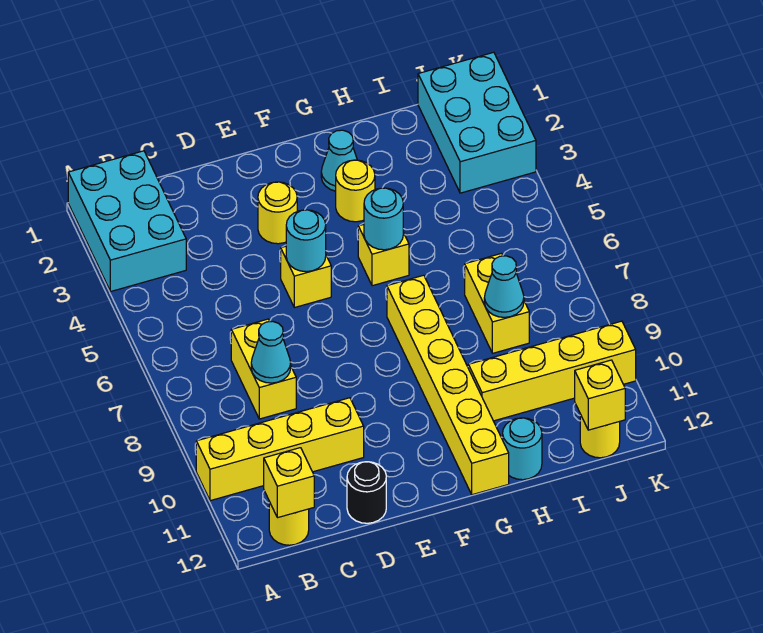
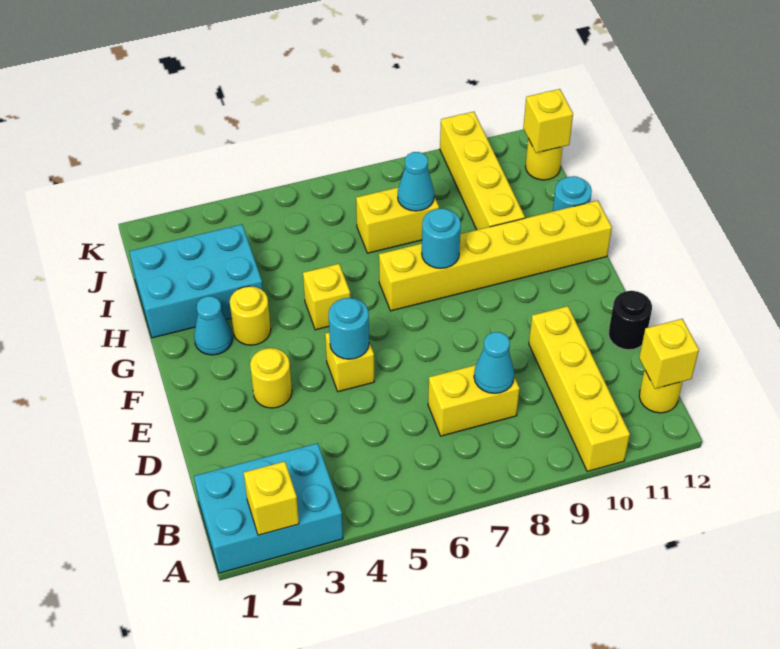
none -> yellow 1x1 brick [244,461,299,535]
cyan 1x1 round brick [364,188,403,250] -> cyan 1x1 round brick moved to [422,209,461,268]
cyan 2x3 brick [418,52,536,193] -> cyan 2x3 brick moved to [129,224,263,338]

